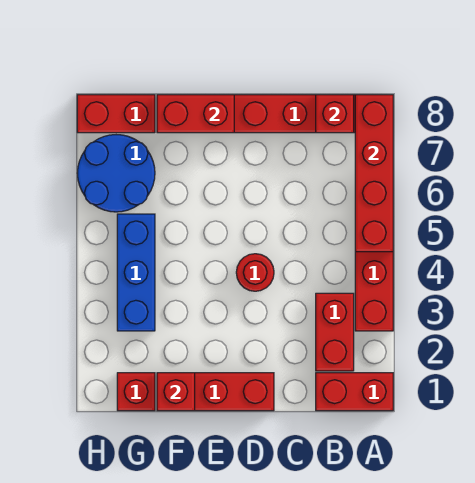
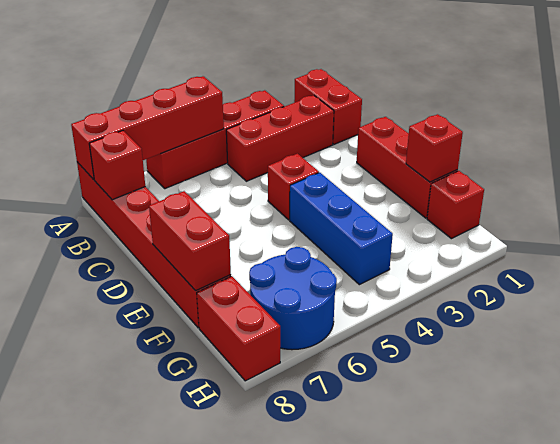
red 1x2 brick [316,293,354,371] -> red 1x3 brick [226,95,334,181]
red 1x1 round brick [236,254,274,291] -> red 1x1 brick [268,154,319,220]
blue 1x3 brick [117,214,155,331] -> blue 1x3 brick turned to [290,173,393,285]

